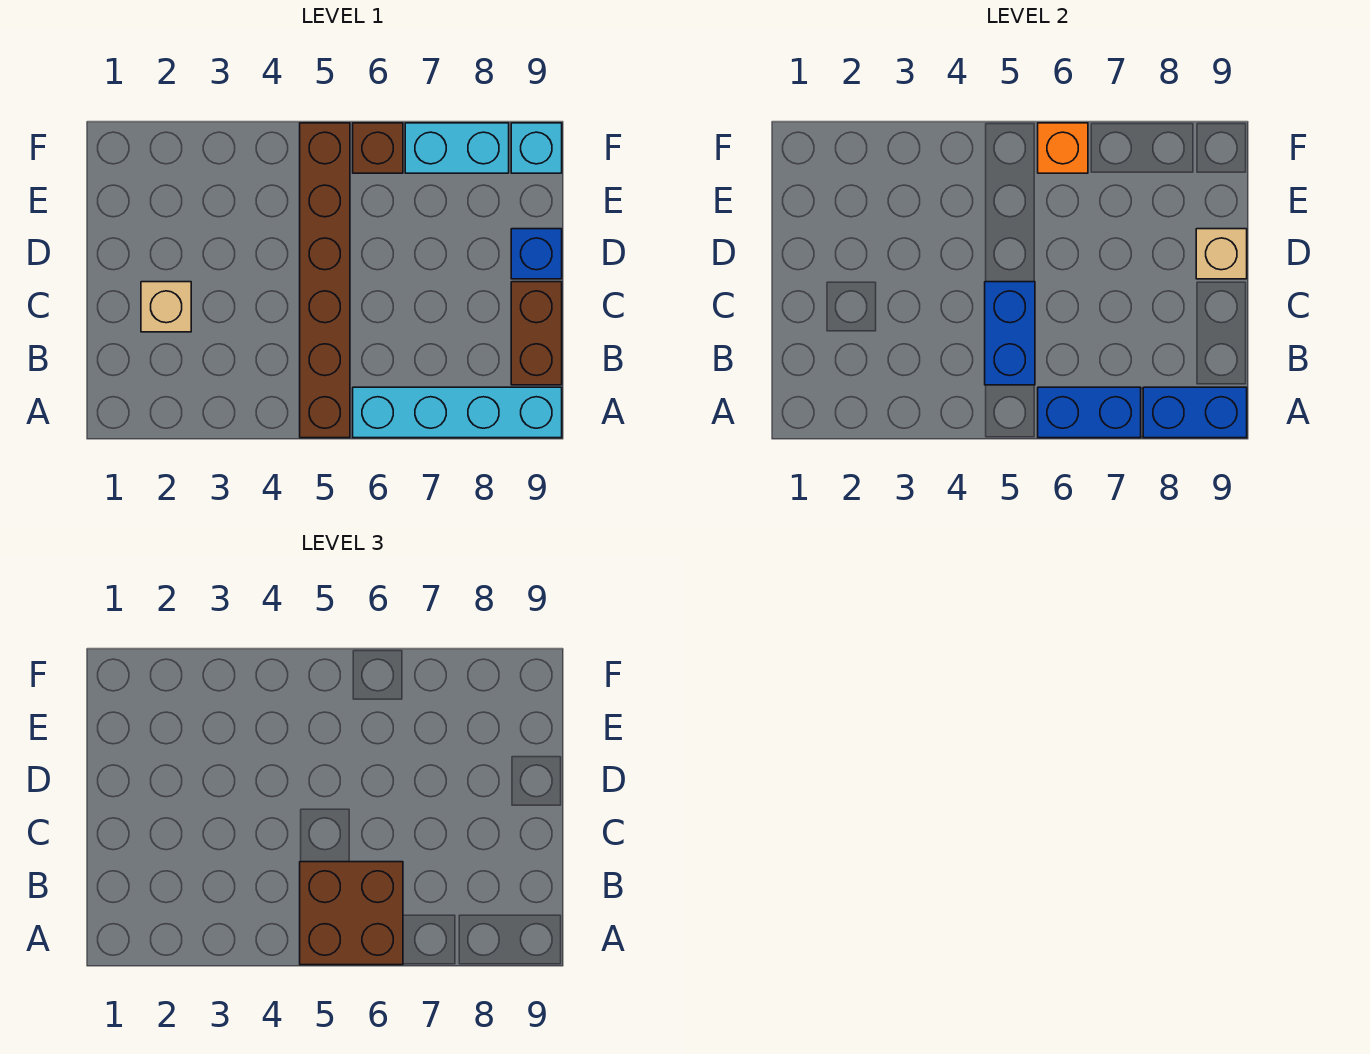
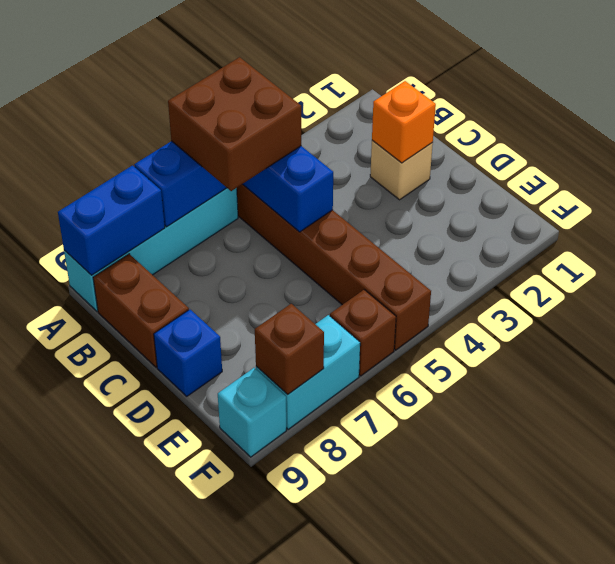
tan 1x1 brick [1196,229,1247,279] -> none
orange 1x1 brick [1038,123,1088,173] -> orange 1x1 brick moved to [372,81,436,163]
none -> brown 1x1 brick [255,304,324,394]

